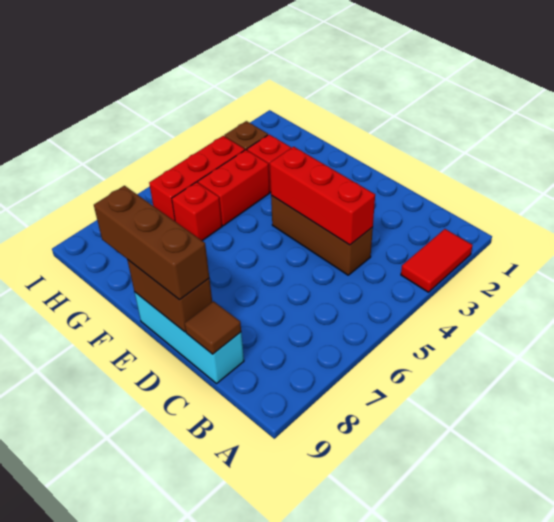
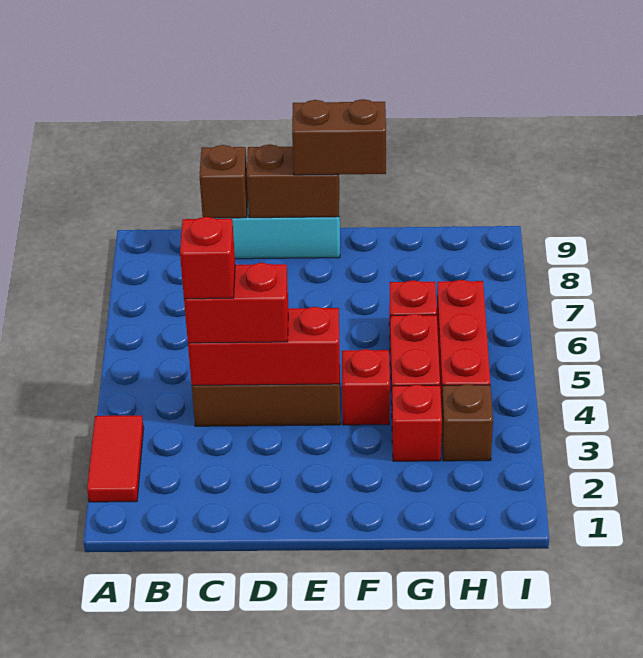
none -> red 1x2 brick [184,263,288,343]
none -> red 1x1 brick [180,217,235,299]
brown 1x1 tile [185,301,241,354] -> brown 1x1 brick [200,145,248,218]
brown 1x3 brick [94,186,209,300] -> brown 1x2 brick [292,99,386,175]
none -> red 1x1 brick [342,349,390,425]

